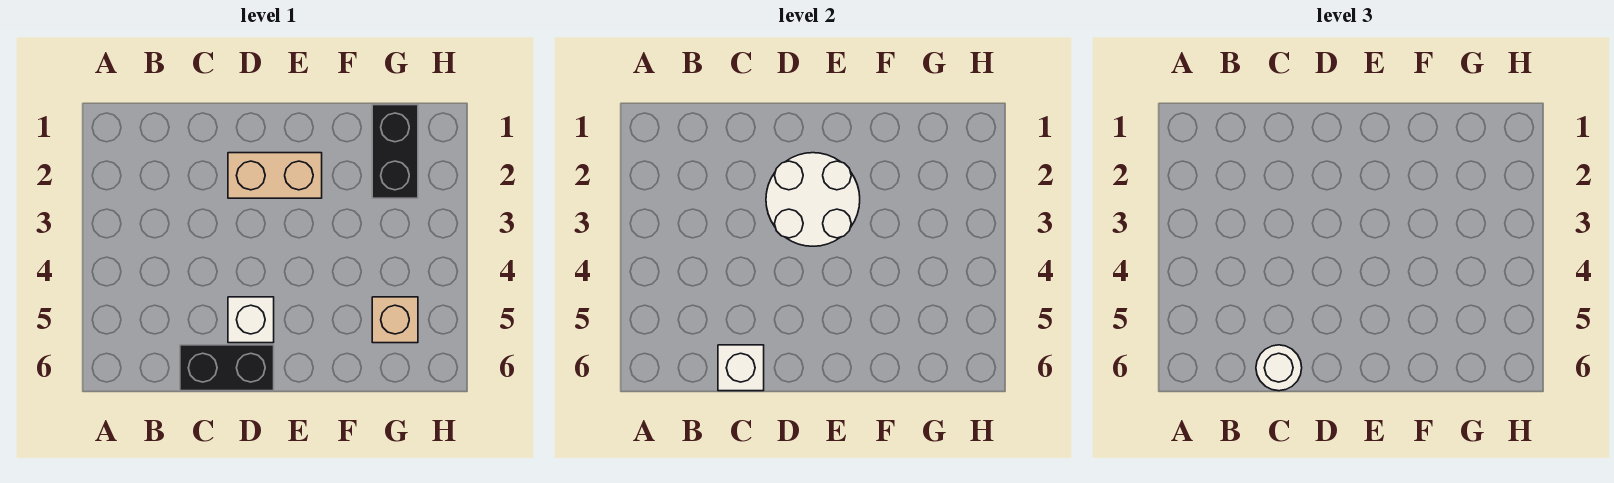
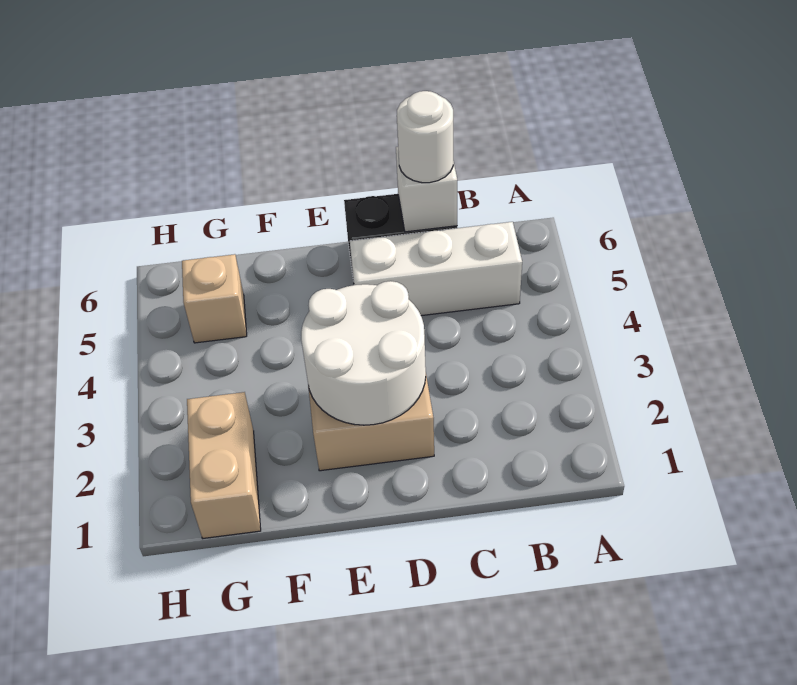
white 1x1 brick [228,297,274,343] -> white 1x3 brick [350,222,522,316]
black 1x2 brick [372,105,418,198] -> tan 1x2 brick [187,392,261,538]

